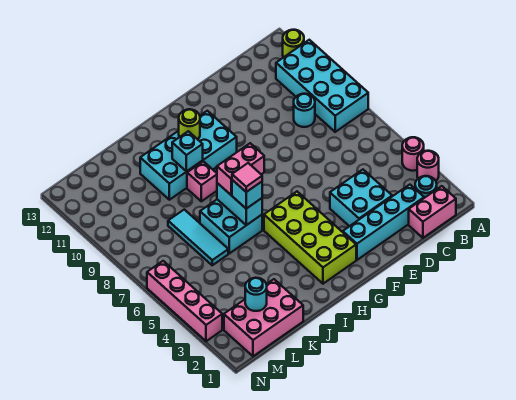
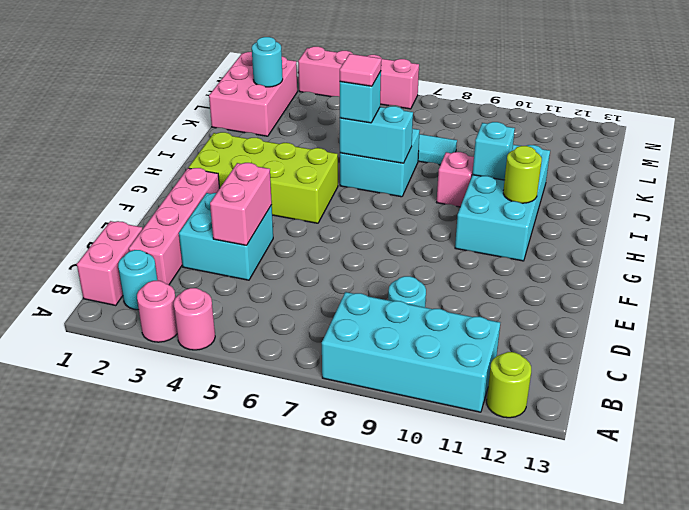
cyan 1x4 brick [343,185,424,260] -> pink 1x4 brick [129,168,220,285]
pink 1x2 brick [217,143,264,195] -> pink 1x2 brick moved to [210,163,272,245]

